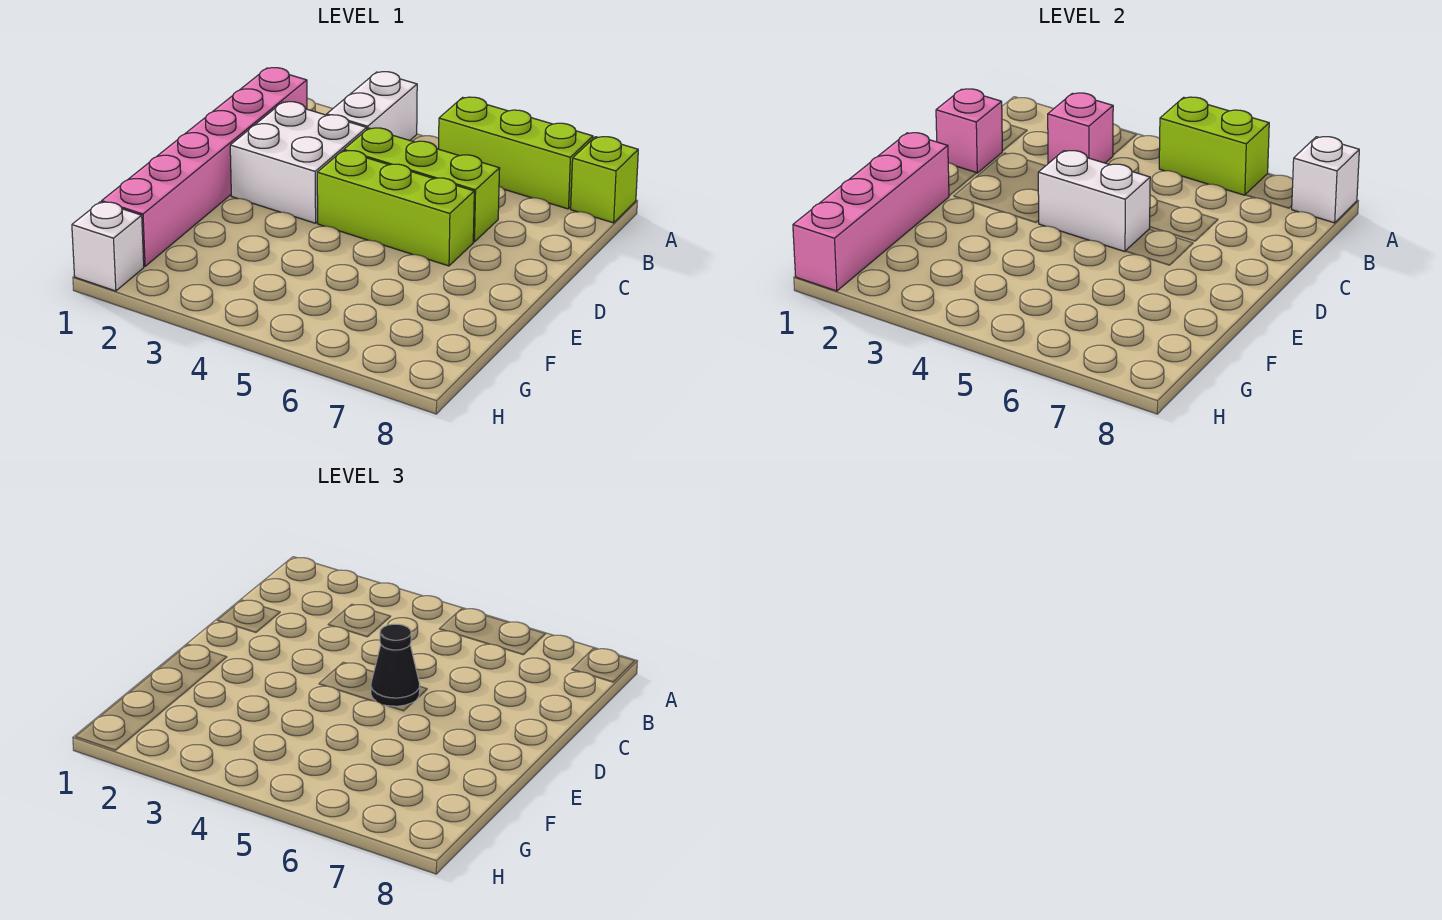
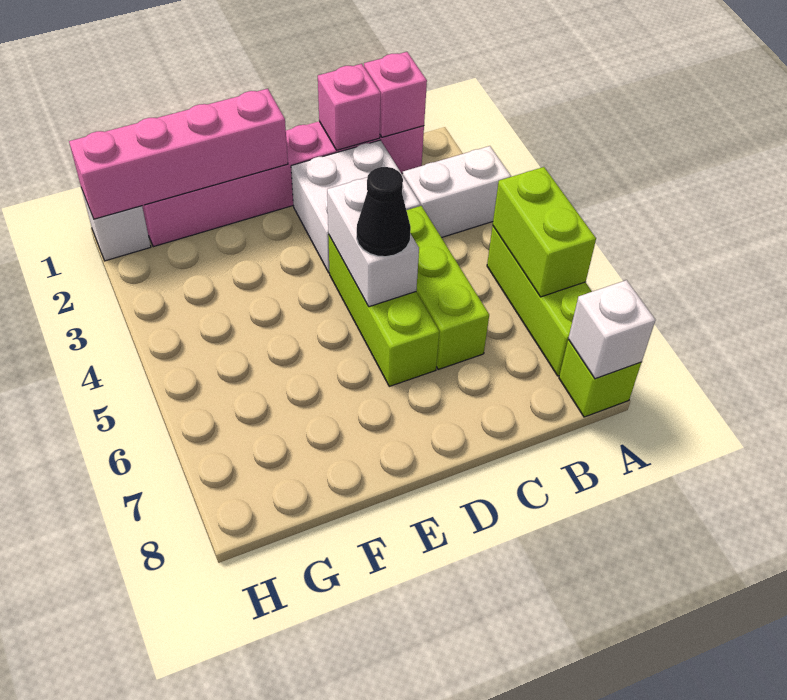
pink 1x1 brick [1048,93,1113,163] -> pink 1x1 brick moved to [364,52,427,137]

